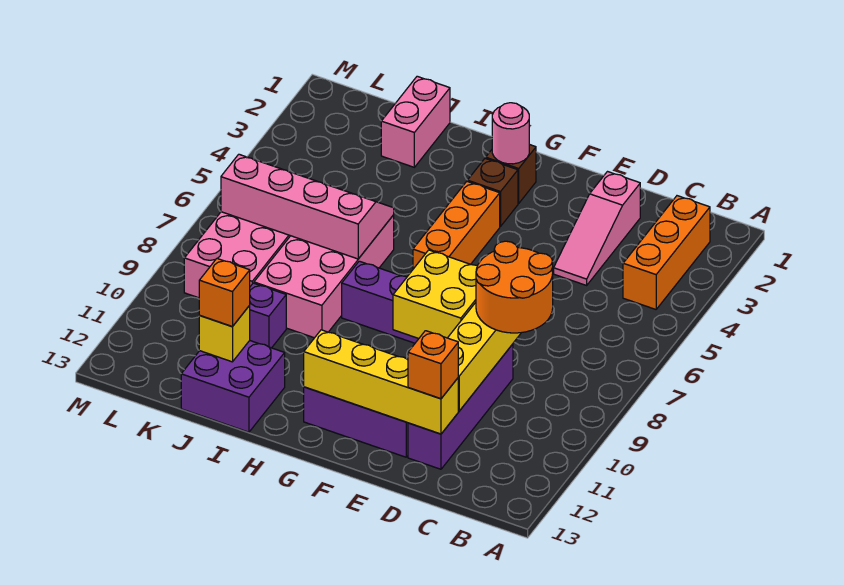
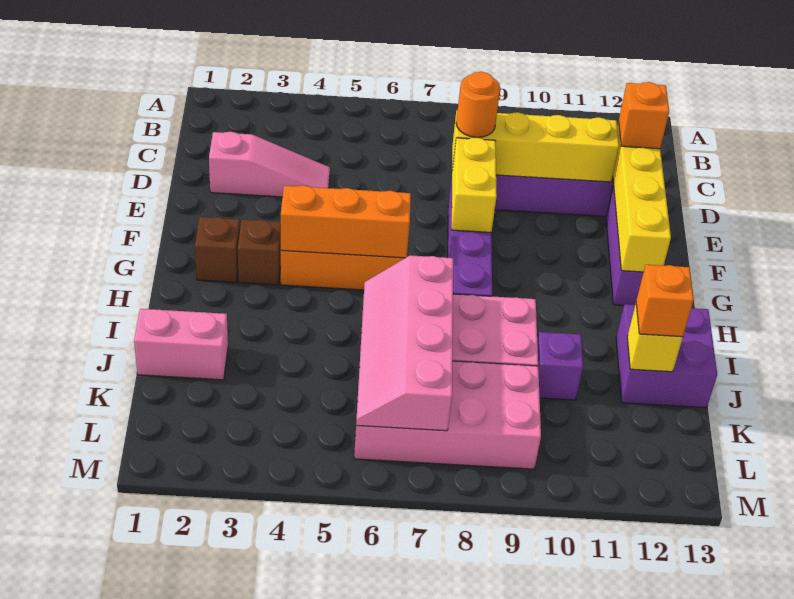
orange 1x3 brick [623,196,710,309] -> orange 1x3 brick moved to [281,185,411,258]
orange 2x2 round brick [476,241,553,333] -> orange 1x1 round brick [456,72,500,137]
yellow 2x2 brick [393,250,477,339] -> yellow 1x2 brick [452,137,497,232]
pink 1x1 round brick [492,103,529,164] -> none

